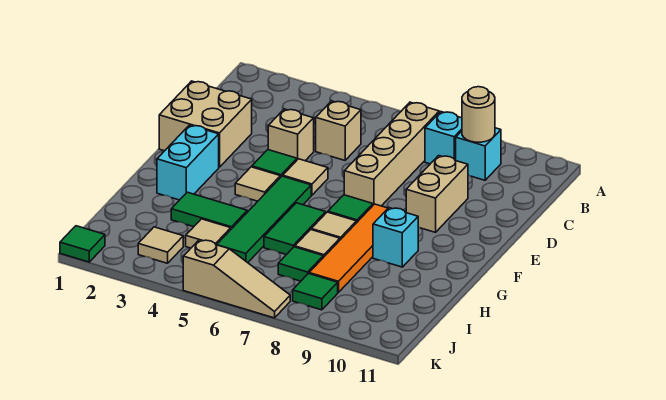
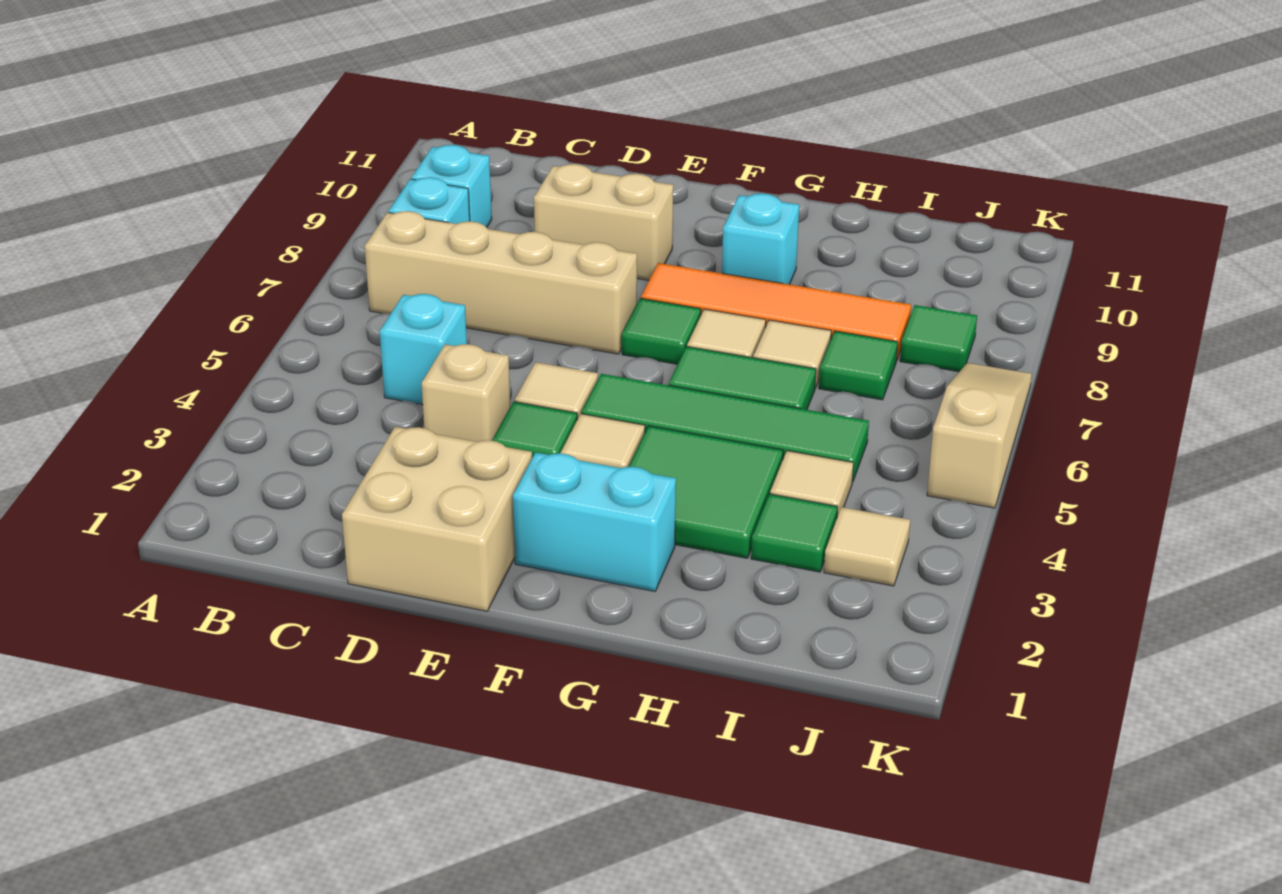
tan 1x1 round brick [462,87,495,142] -> none
tan 1x1 brick [316,101,361,160] -> cyan 1x1 brick [380,294,467,405]
green 1x2 tile [171,192,247,229] -> green 2x2 tile [629,426,783,558]
green 1x1 tile [60,226,105,262] -> green 1x1 tile moved to [751,494,838,572]

